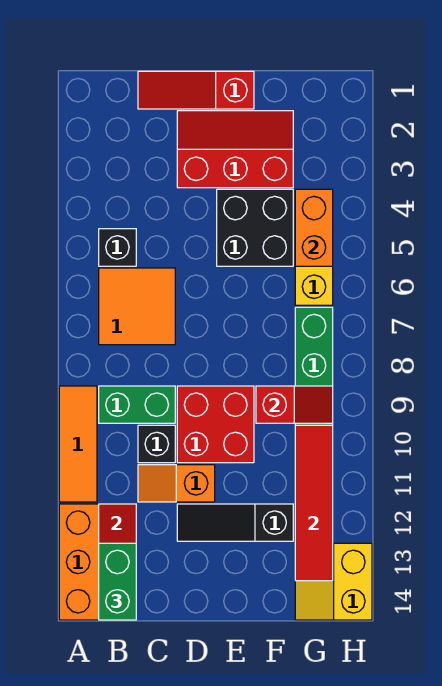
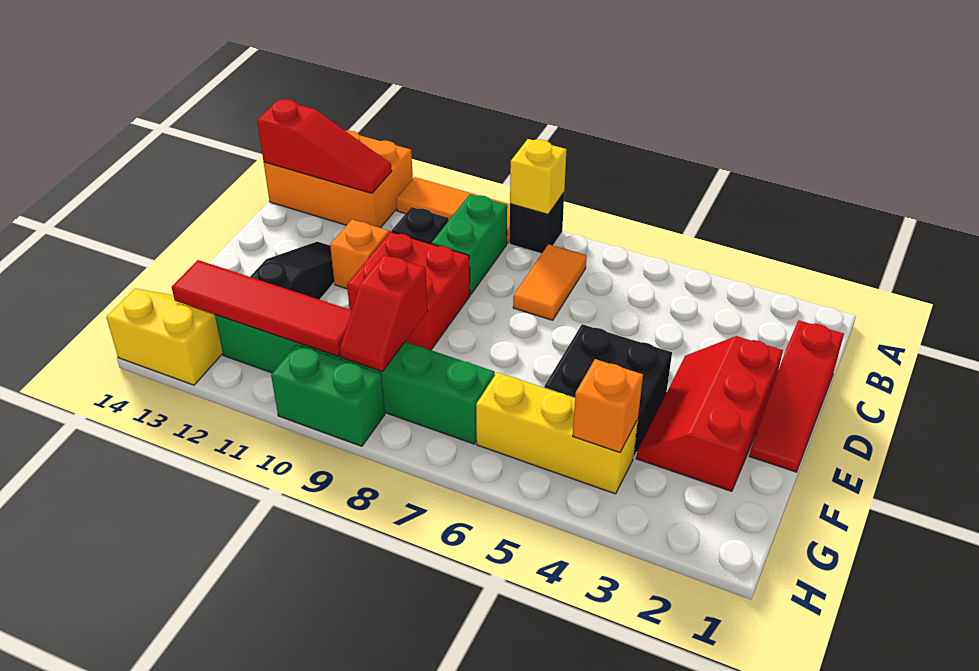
none -> yellow 1x1 brick [510,139,567,214]
black 1x1 brick [99,229,136,266] -> black 1x1 brick moved to [509,193,564,254]
orange 2x2 tile [99,268,175,345] -> orange 1x2 tile [513,244,587,320]
green 1x2 brick [99,543,136,620] -> green 1x2 brick moved to [271,345,385,446]
red 1x3 slope [138,71,254,109] -> red 1x3 slope turned to [749,320,844,472]
red 2x3 slope [177,111,293,188] -> red 2x3 slope turned to [636,336,783,491]
orange 1x2 brick [295,189,333,266] -> orange 1x1 brick [573,359,643,452]

